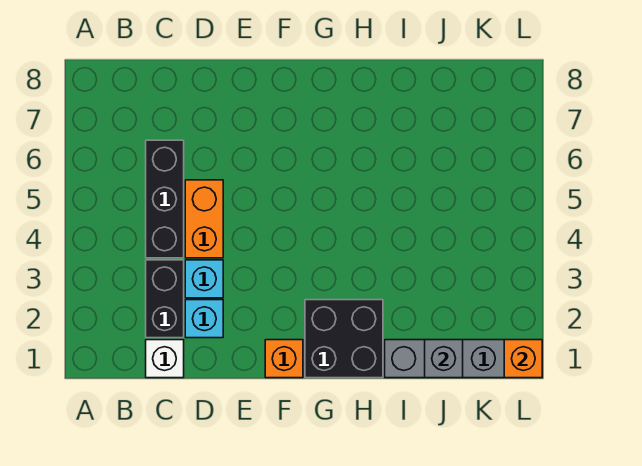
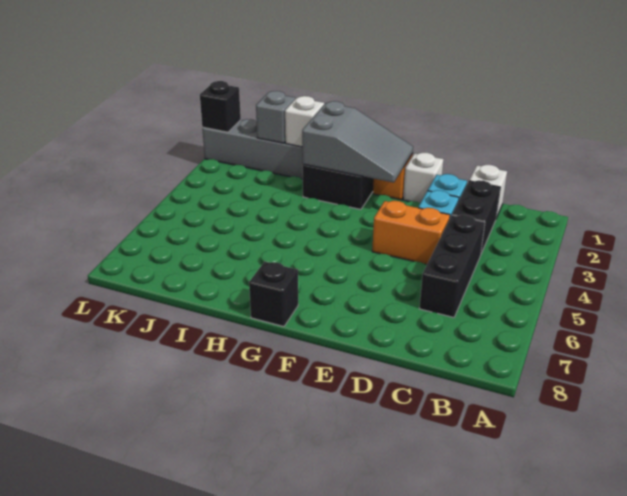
orange 1x2 brick [185,180,223,258] -> orange 1x2 brick turned to [372,201,450,264]
none -> white 1x1 brick [403,153,444,203]
none -> grey 2x3 slope [302,101,413,183]
none -> black 1x1 brick [249,262,298,327]
none -> white 1x1 brick [285,96,324,147]
orange 1x1 brick [504,340,542,378] -> black 1x1 brick [200,81,241,132]

